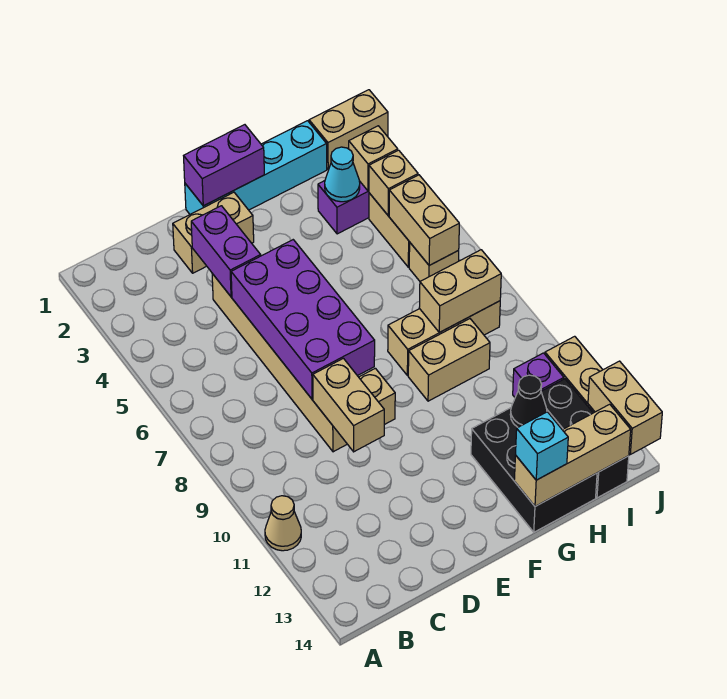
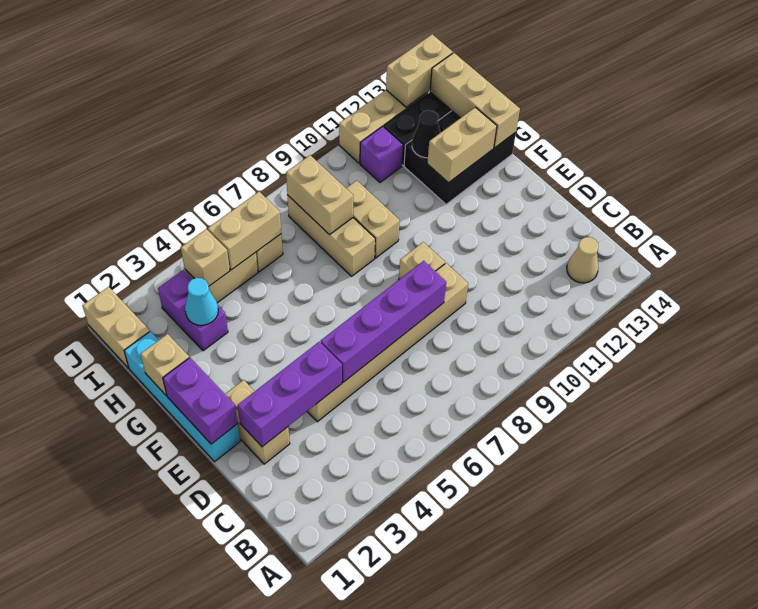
tan 1x1 cone [265,496,301,551] -> tan 1x1 cone moved to [567,237,598,283]
purple 1x2 brick [191,206,261,297] -> purple 1x3 brick [238,342,342,447]
purple 2x4 brick [231,240,375,399] -> purple 1x4 brick [321,261,446,382]
tan 1x2 brick [313,358,384,452] -> tan 1x2 brick moved to [427,107,497,183]
cyan 1x1 brick [516,412,568,480] -> none
tan 1x1 brick [349,126,398,191] -> tan 1x1 brick moved to [141,334,189,396]

